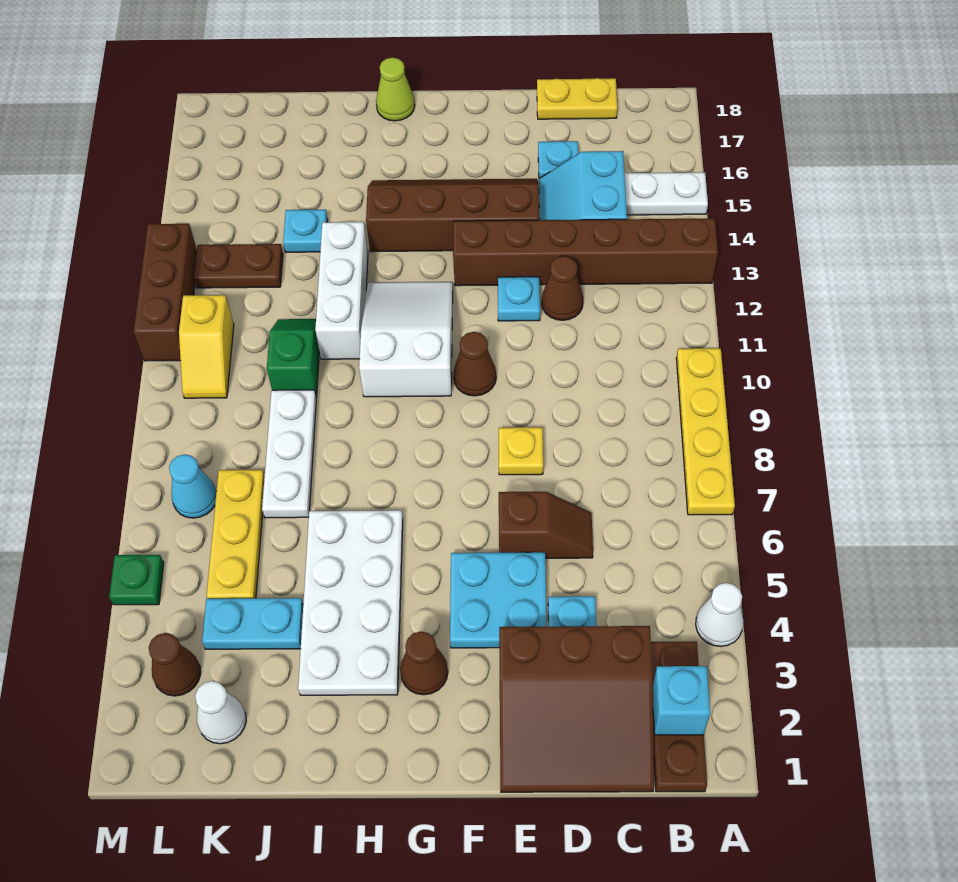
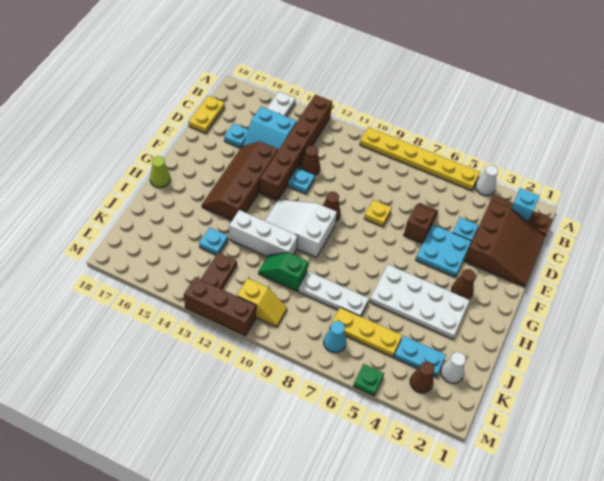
yellow 1x4 plate [676,348,735,515] -> yellow 1x6 plate [360,127,480,191]
cyan 1x2 plate [202,598,303,649] -> cyan 1x2 plate turned to [394,336,446,377]

